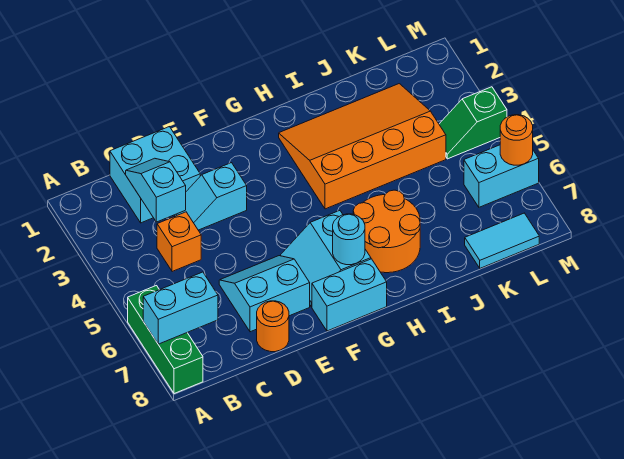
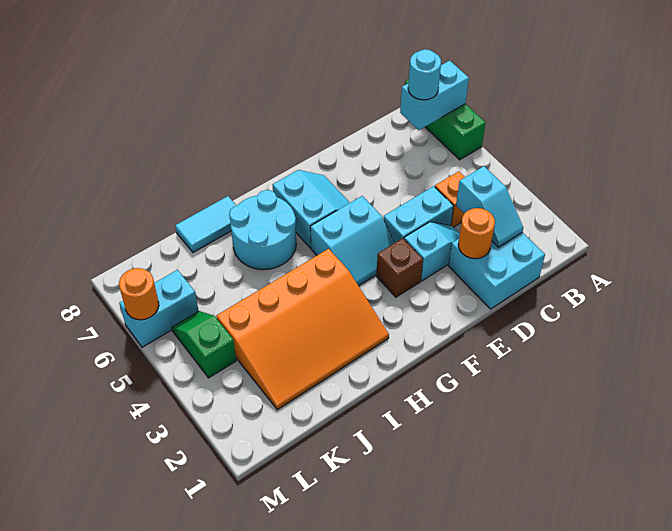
cyan 2x2 slope [219,256,310,332] -> cyan 2x2 slope moved to [310,196,394,286]
orange 1x1 round brick [257,301,289,352] -> orange 1x1 round brick moved to [458,208,495,259]
none -> brown 1x1 brick [376,238,423,297]
cyan 1x2 brick [312,259,387,331] -> cyan 1x2 brick moved to [383,186,454,243]
cyan 1x1 round brick [333,214,365,265] -> cyan 1x1 round brick moved to [408,49,441,100]
orange 2x2 round brick [353,190,420,273] -> cyan 2x2 round brick [229,190,296,269]
cyan 1x2 tile [465,213,539,268] -> cyan 1x2 tile moved to [175,196,236,252]
green 1x2 slope [439,87,507,159] -> green 1x2 slope turned to [172,311,236,378]

